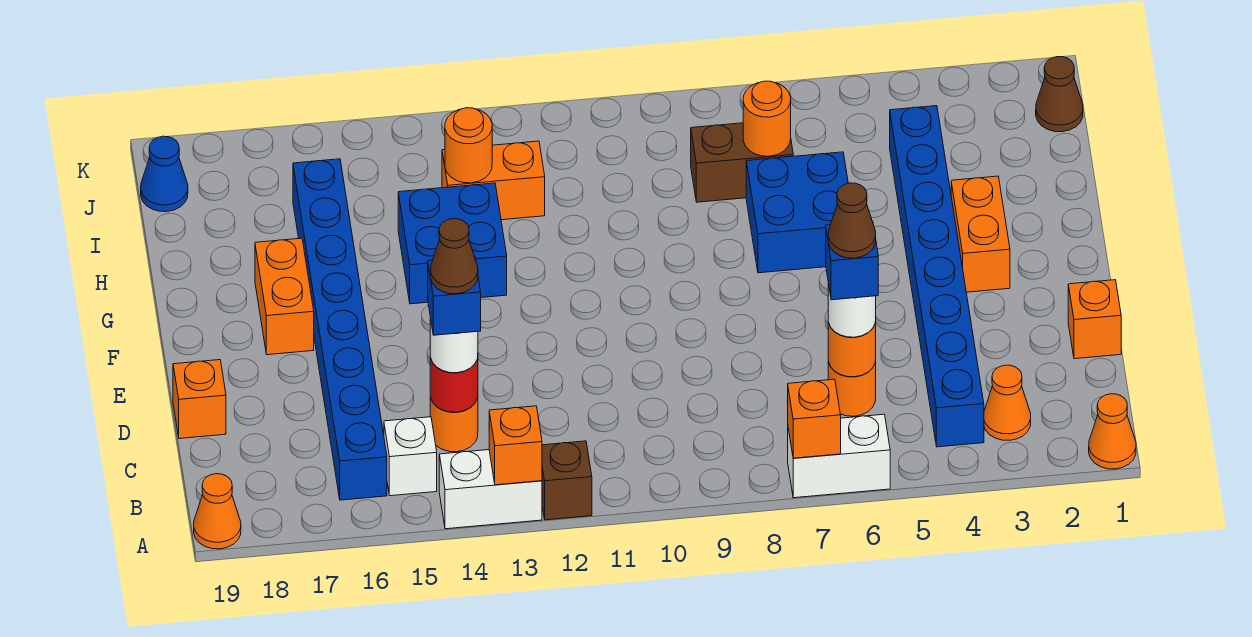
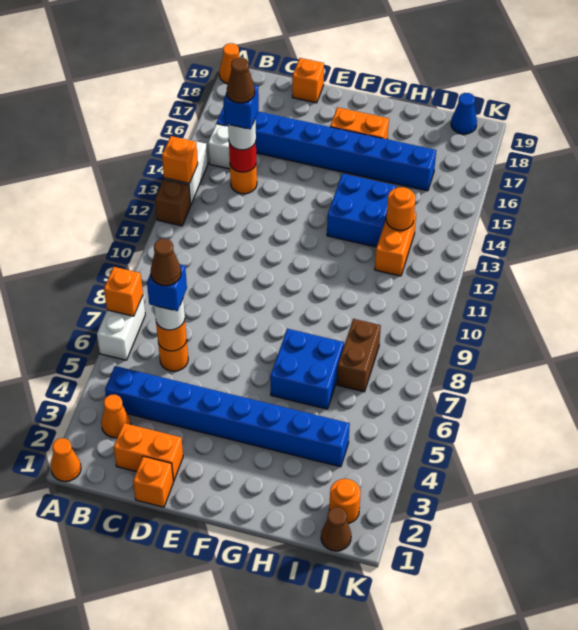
orange 1x2 brick [951,176,1010,292] -> orange 1x2 brick moved to [114,423,183,481]
orange 1x1 round brick [743,81,791,156] -> orange 1x1 round brick moved to [329,479,361,523]

